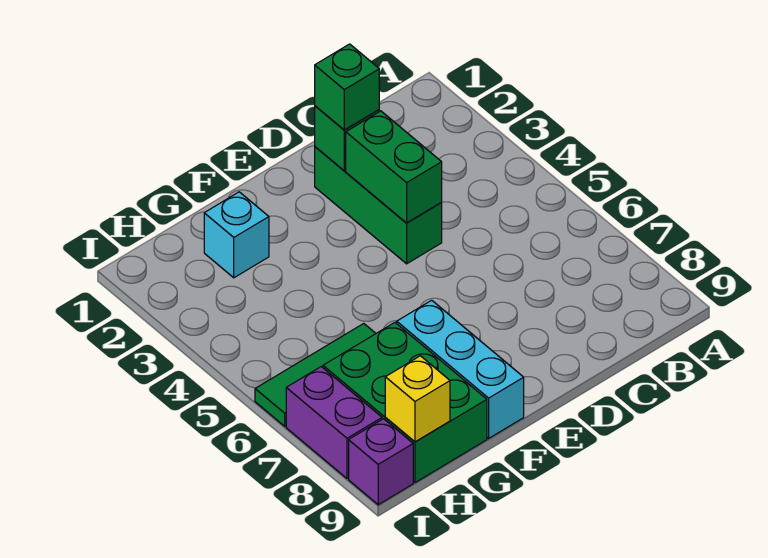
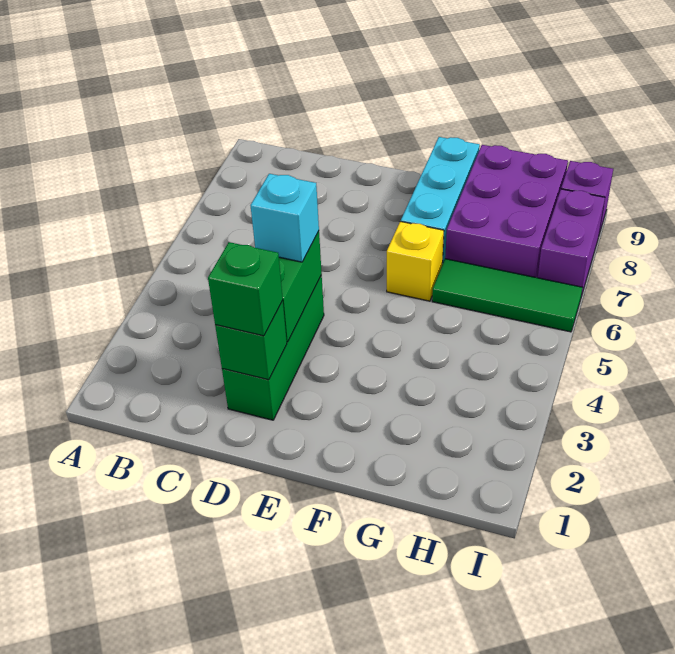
cyan 1x1 brick [204,192,269,278] -> cyan 1x1 brick moved to [251,174,319,262]
green 2x3 brick [323,323,487,483] -> purple 2x3 brick [445,145,568,278]
yellow 1x1 brick [385,356,450,442] -> yellow 1x1 brick moved to [387,221,444,301]

